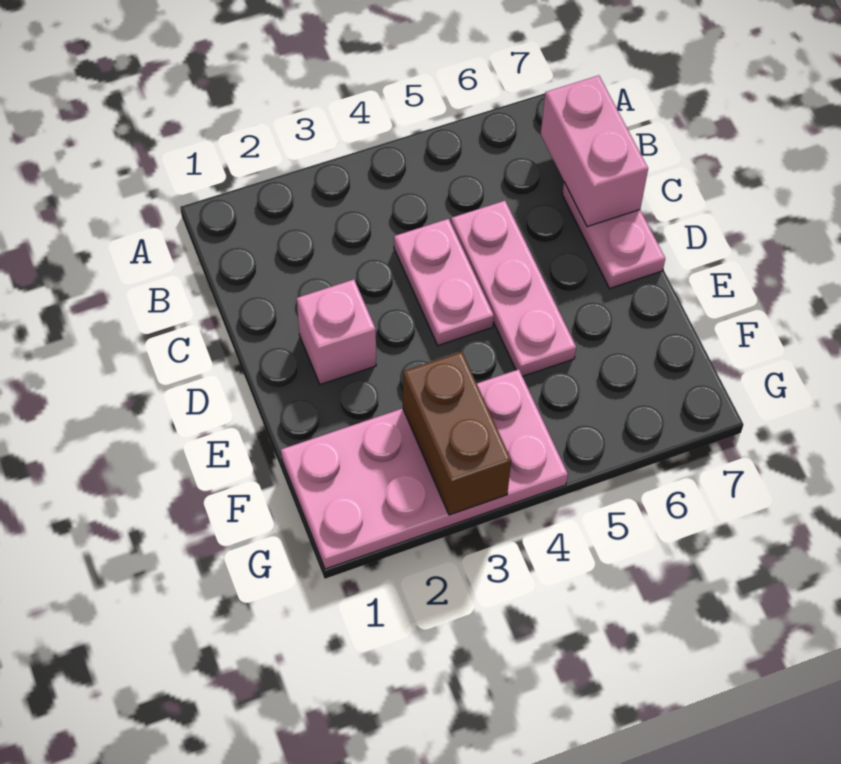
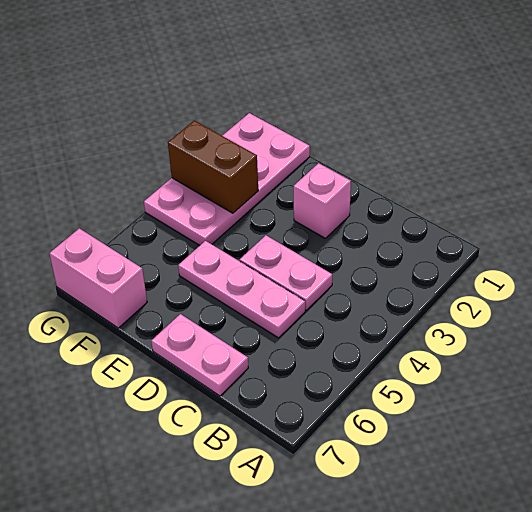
pink 1x2 brick [541,75,648,227] -> pink 1x2 brick moved to [49,228,147,328]

